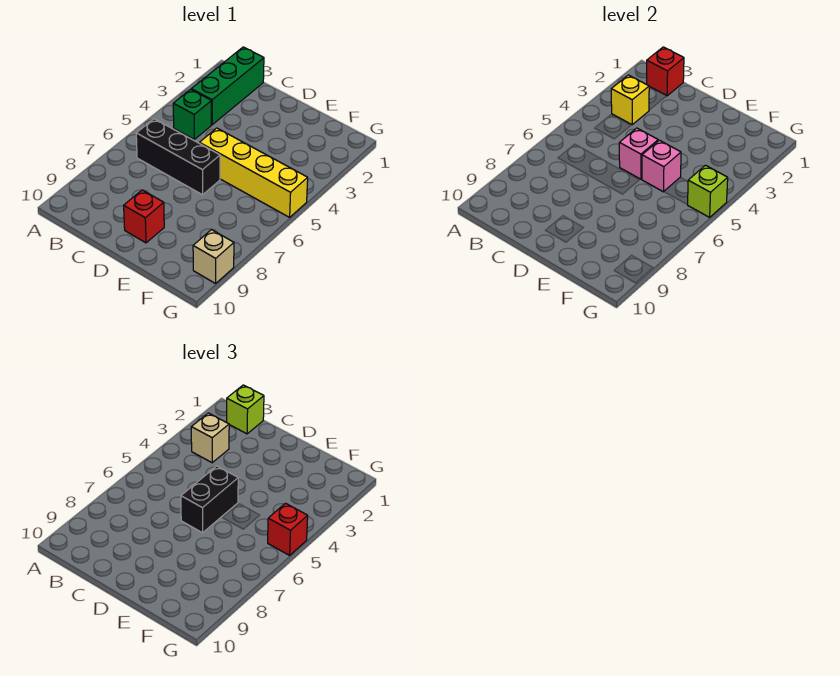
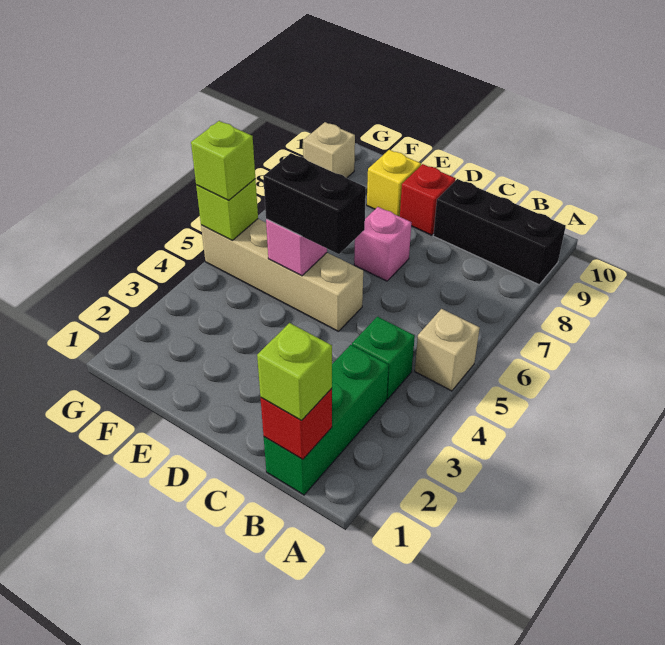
yellow 1x1 brick [611,75,649,125] -> yellow 1x1 brick moved to [367,150,421,217]
tan 1x1 brick [191,413,229,463] -> tan 1x1 brick moved to [415,309,480,391]
black 1x3 brick [136,119,220,195] -> black 1x3 brick moved to [433,179,566,285]
yellow 1x4 brick [199,128,308,217] -> tan 1x4 brick [201,219,363,332]
pink 1x1 brick [619,128,658,179] -> pink 1x1 brick moved to [354,207,412,281]
black 1x2 brick [181,466,238,533] -> black 1x2 brick turned to [263,153,366,254]
red 1x1 brick [268,503,308,555] -> lime 1x1 brick [191,121,255,200]

